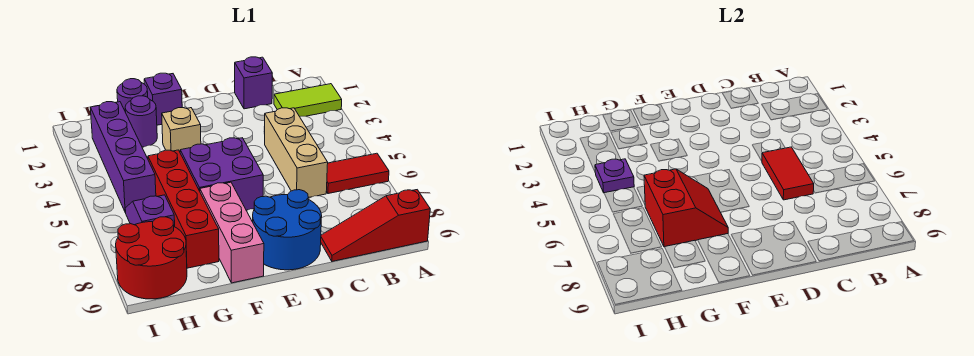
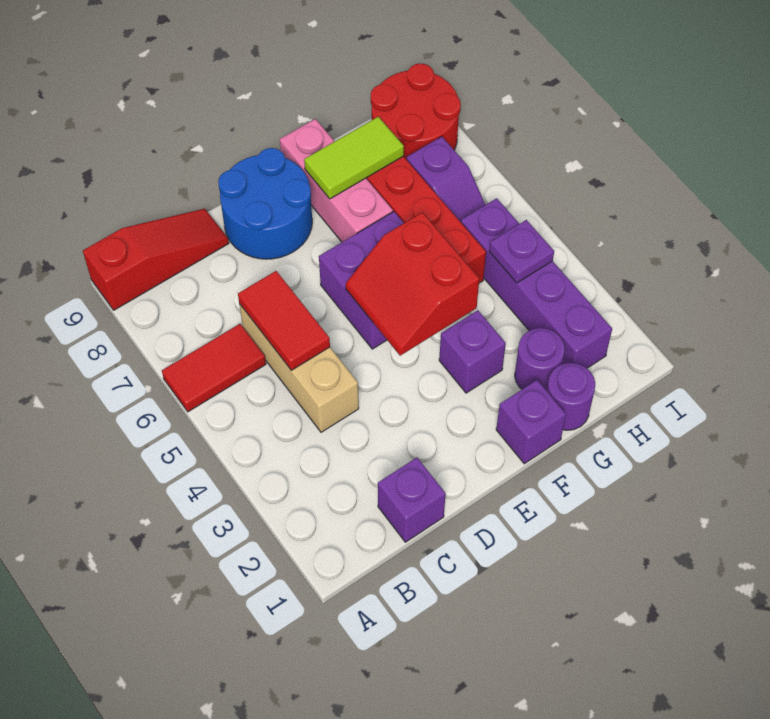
lime 1x2 tile [274,84,342,117] -> lime 1x2 tile moved to [304,117,404,199]
tan 1x1 brick [162,108,201,152] -> purple 1x1 brick [439,310,506,393]
red 2x2 slope [644,169,728,247] -> red 2x2 slope moved to [346,212,479,356]

